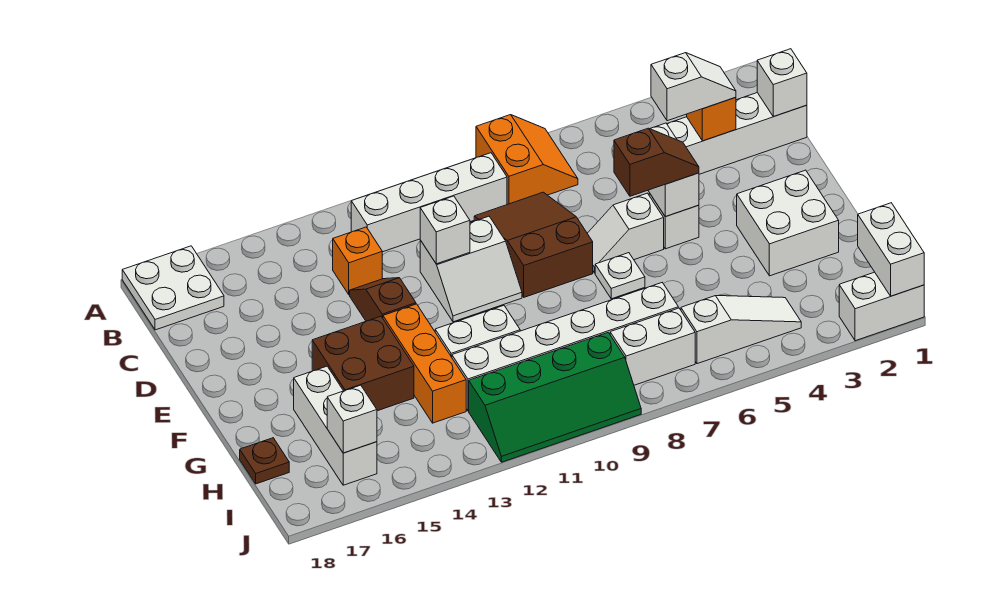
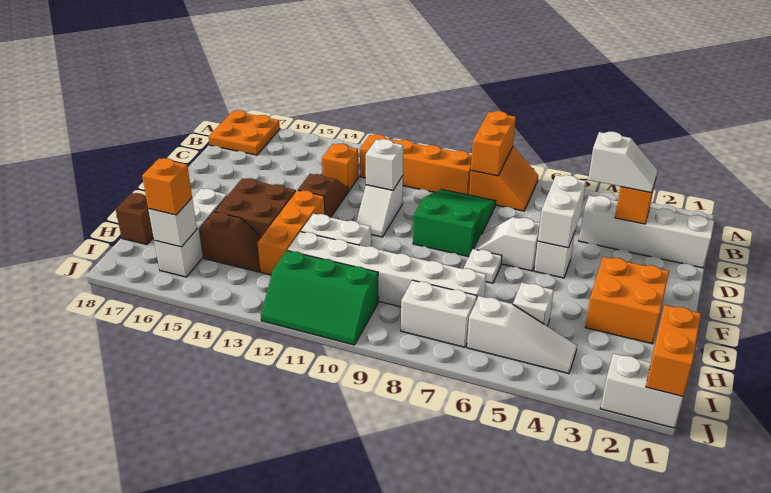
none -> orange 1x2 brick [471,111,516,176]
white 2x2 plate [122,246,224,330] -> orange 2x2 plate [209,110,280,155]
white 1x4 brick [351,153,507,252] -> orange 1x4 brick [360,134,472,195]
white 1x1 brick [757,49,807,117] -> white 1x1 brick moved to [513,283,554,326]
brown 2x3 slope [474,192,593,297] -> green 2x3 slope [413,189,496,257]
white 2x2 slope [420,216,522,322] -> white 1x2 slope [356,176,403,237]
brown 1x2 slope [614,128,699,196] -> brown 1x2 slope moved to [199,212,261,272]
white 2x2 brick [737,170,839,276] -> orange 2x2 brick [585,257,669,344]
brown 1x1 plate [240,438,289,484] -> brown 1x1 brick [116,193,154,245]
white 1x2 brick [858,203,924,296] -> orange 1x2 brick [646,305,701,397]
green 2x4 slope [469,332,641,462] -> green 2x3 slope [261,251,379,345]
none -> orange 1x1 brick [142,158,192,215]

